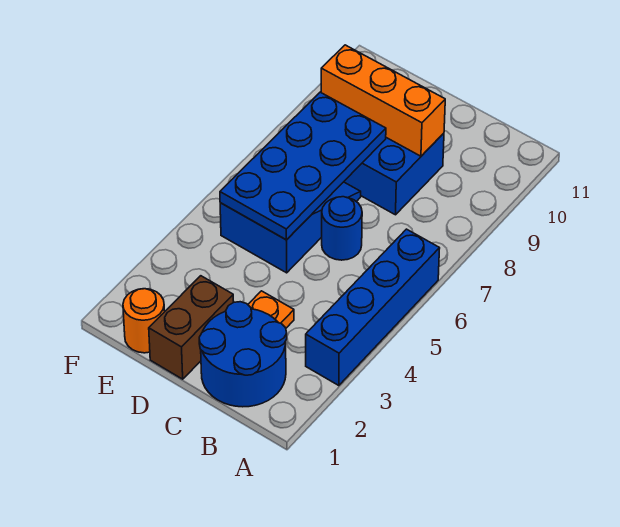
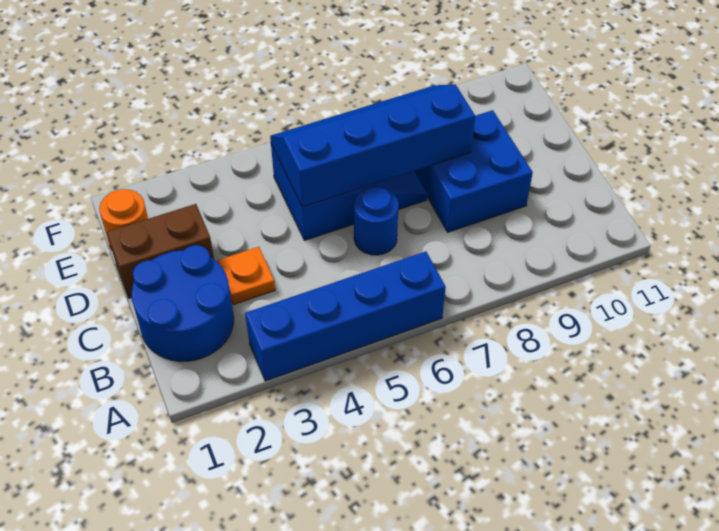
orange 1x3 brick [321,45,445,156] -> none
blue 2x4 plate [220,92,386,240] -> blue 2x4 slope [270,85,475,207]

